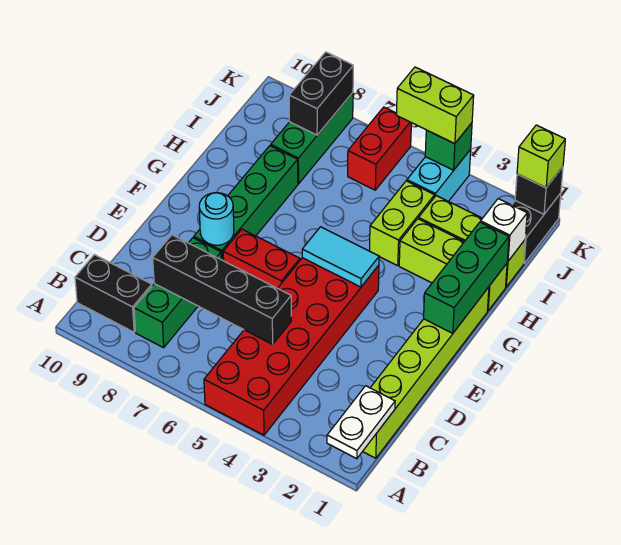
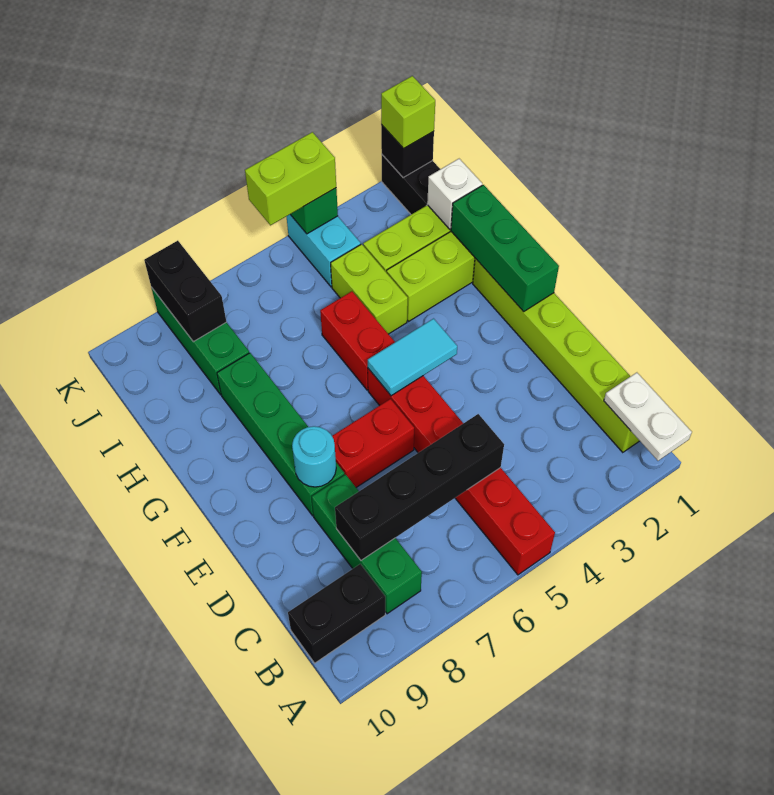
red 2x6 brick [204,258,379,435] -> red 1x6 brick [368,369,555,575]
red 1x2 brick [348,107,411,190] -> red 1x2 brick moved to [320,291,395,390]

